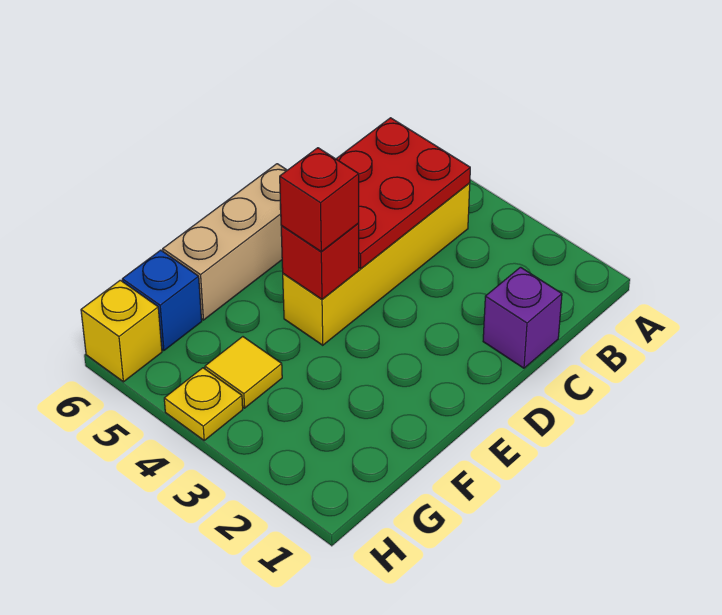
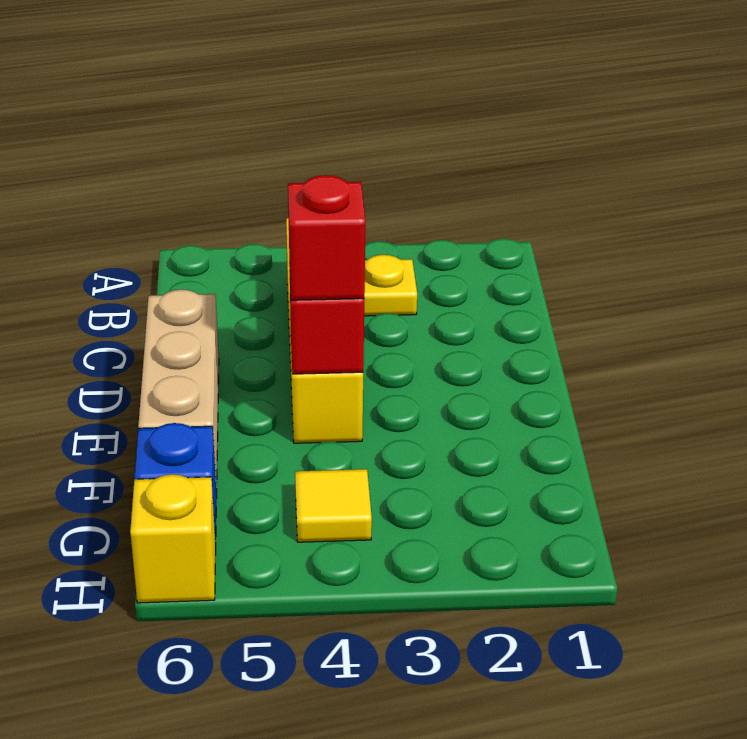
red 2x3 plate [280,118,470,269] -> none
purple 1x1 brick [483,267,562,368] -> none
yellow 1x1 plate [164,368,243,440] -> yellow 1x1 plate moved to [364,255,417,316]

